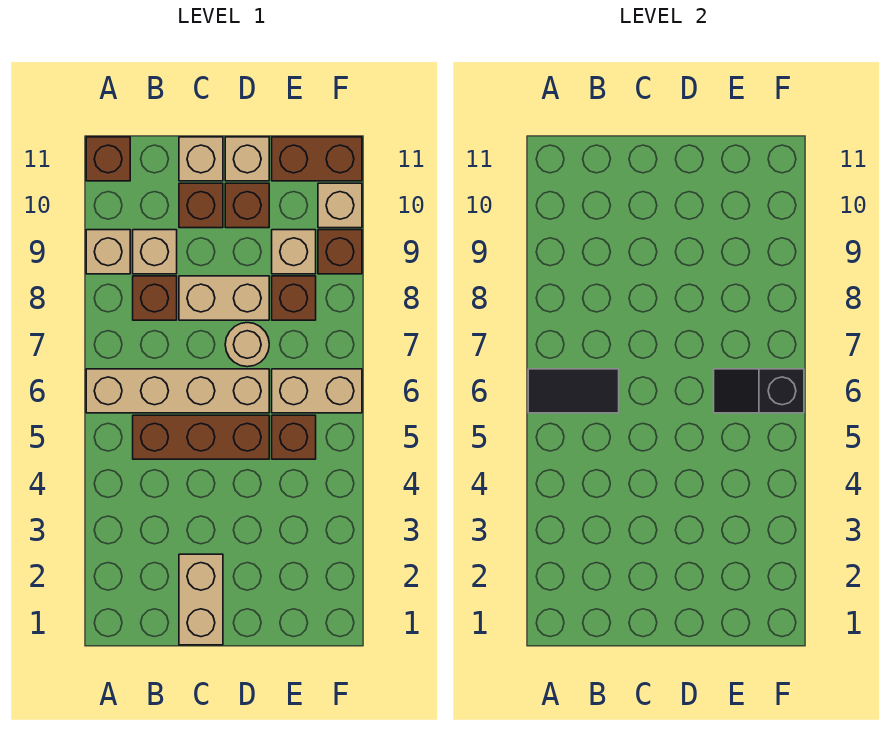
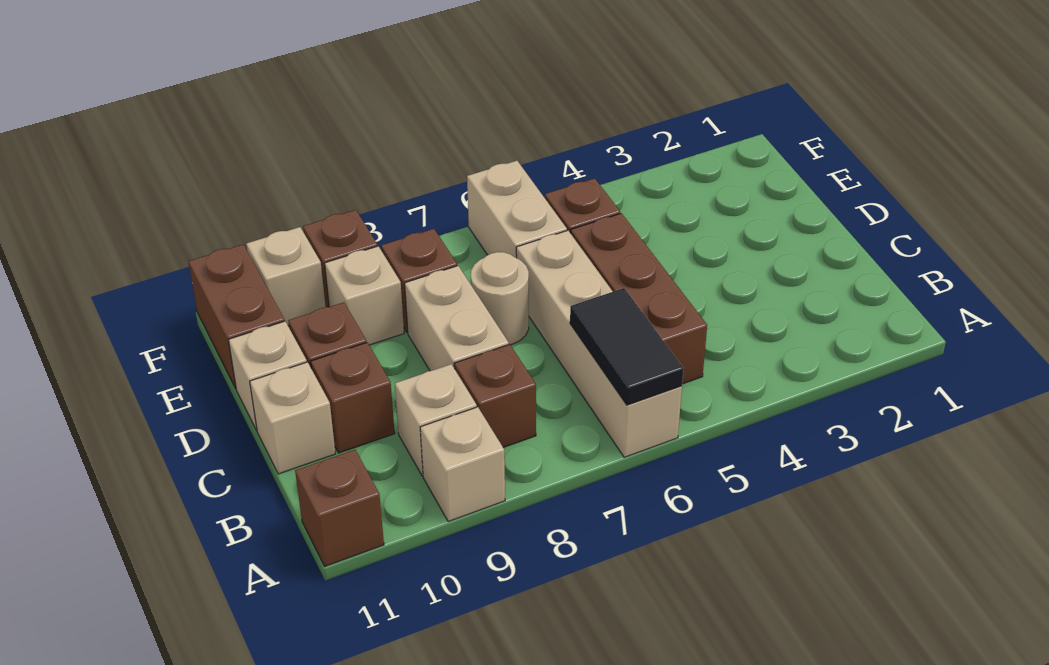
tan 1x2 brick [179,554,223,645] -> none
black 1x2 slope [714,369,804,413] -> none

